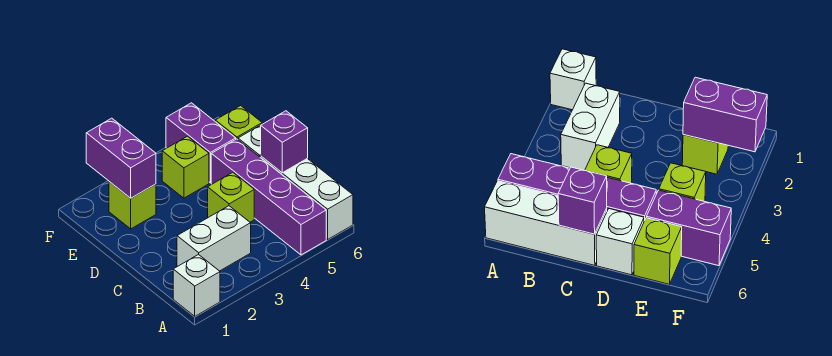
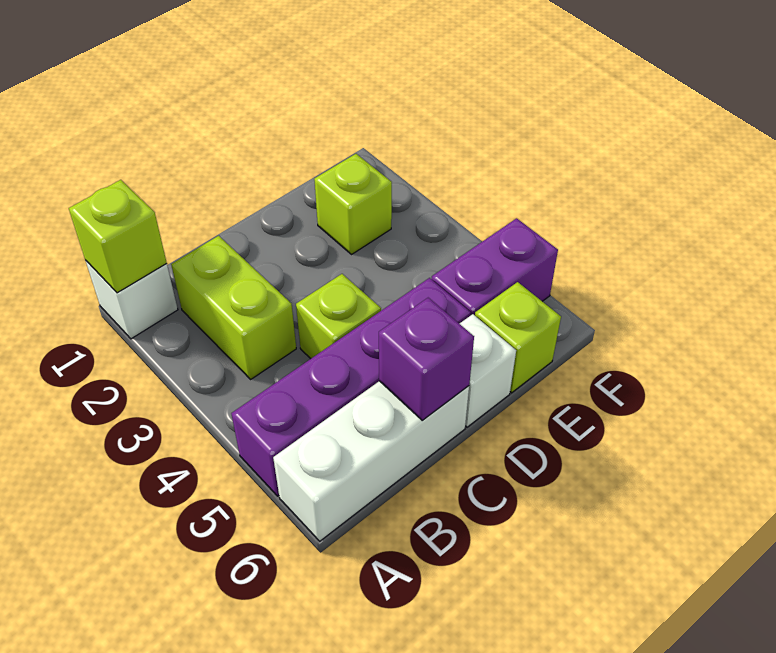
white 1x2 brick [177,206,251,271] -> lime 1x2 brick [171,236,296,379]
purple 1x2 brick [86,118,156,198] -> none
lime 1x1 brick [162,136,209,198] -> lime 1x1 brick moved to [69,180,167,293]

